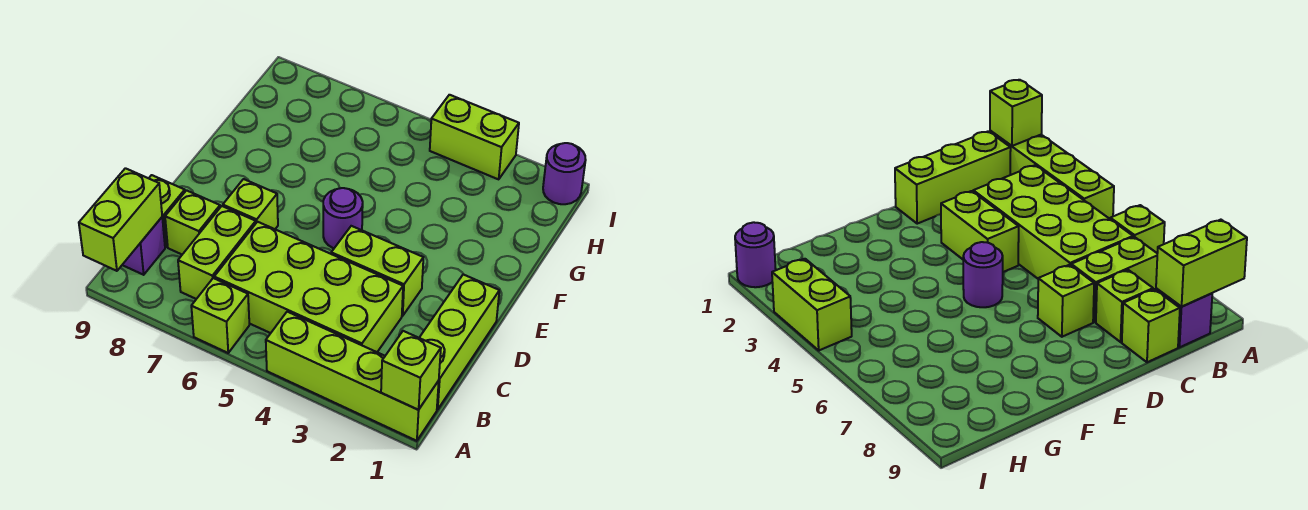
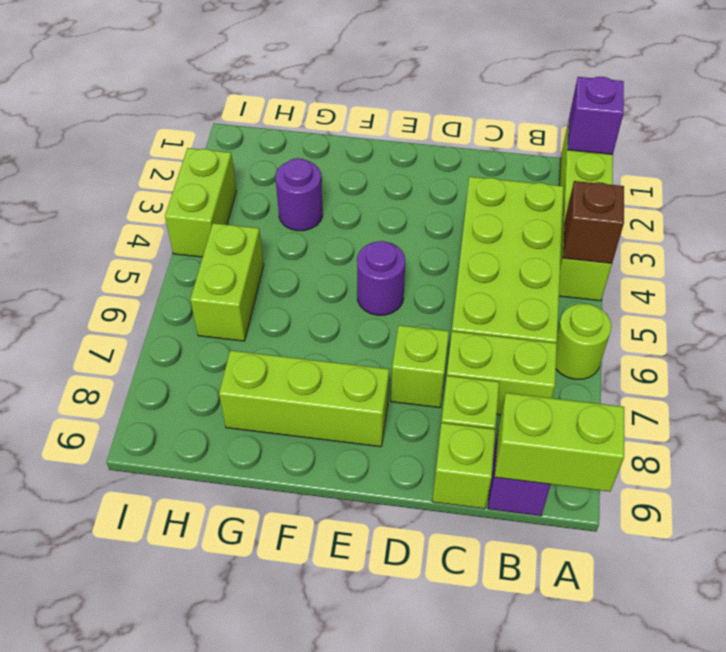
lime 1x1 brick [381,331,441,410] -> purple 1x1 brick [568,77,624,155]
none -> brown 1x1 brick [563,181,624,263]
lime 1x1 brick [191,278,249,353] -> lime 1x1 round brick [556,304,612,379]
lime 1x3 brick [419,274,499,410] -> lime 1x3 brick moved to [219,350,389,447]
lime 1x2 brick [331,226,423,316] -> lime 1x2 brick moved to [190,223,264,341]
purple 1x1 round brick [543,143,586,204] -> purple 1x1 round brick moved to [276,158,323,231]

